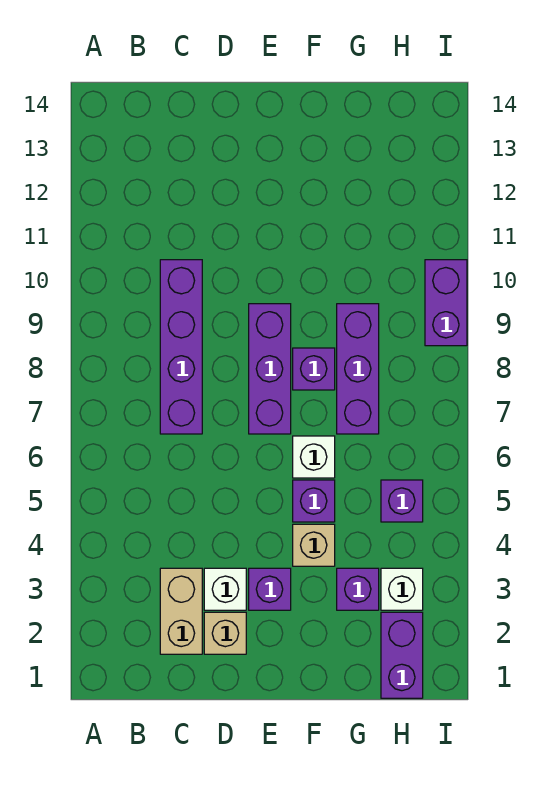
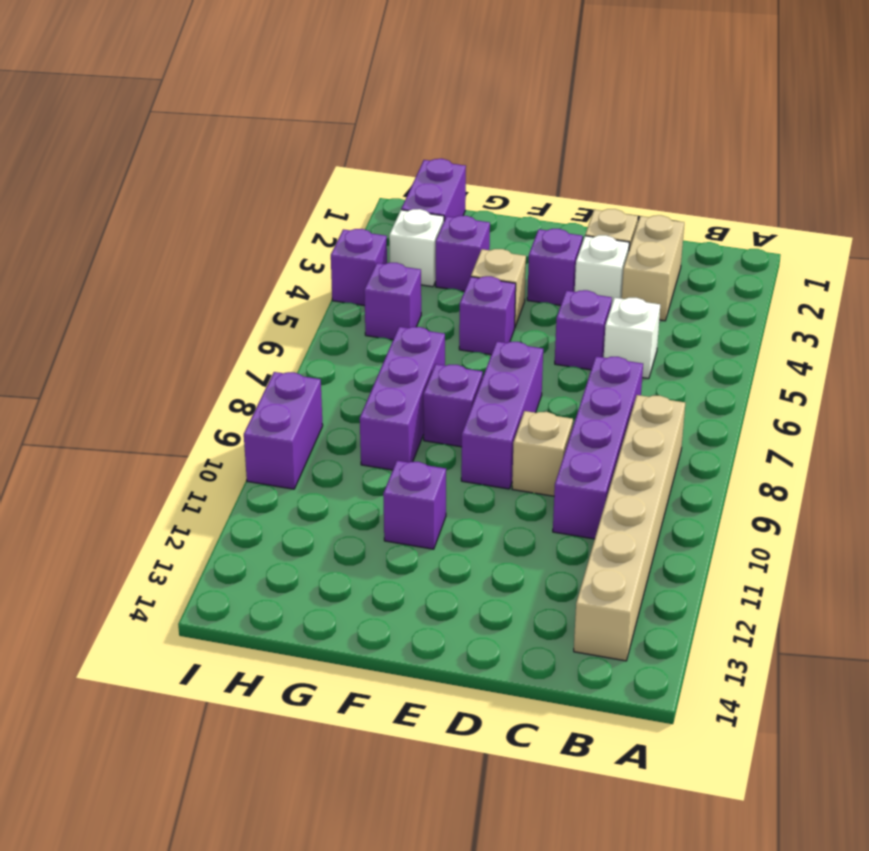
none -> tan 1x6 brick [574,395,685,661]
none -> purple 1x1 brick [555,290,612,370]
none -> tan 1x1 brick [512,411,573,496]
white 1x1 brick [293,436,335,478] -> white 1x1 brick moved to [604,298,660,379]
none -> purple 1x1 brick [383,461,446,549]
none -> purple 1x1 brick [331,229,387,306]

